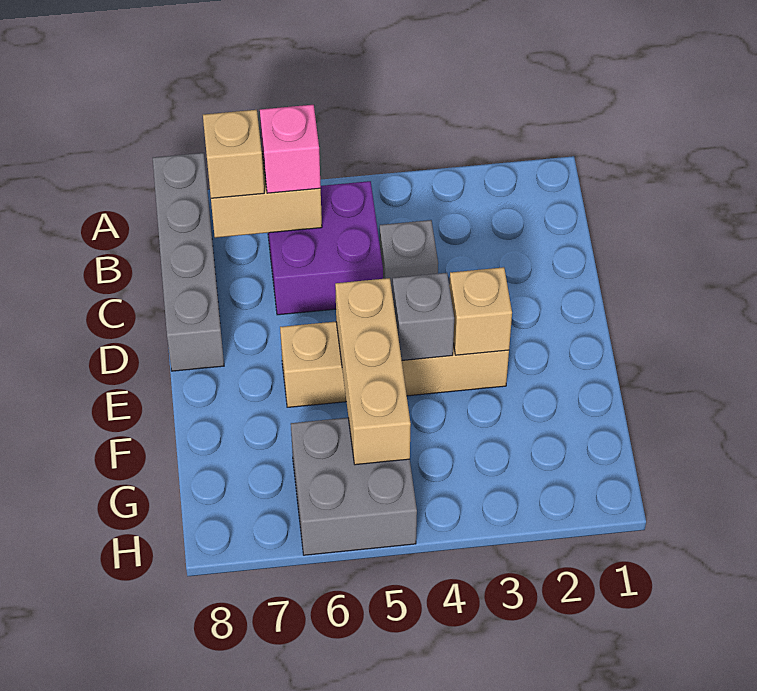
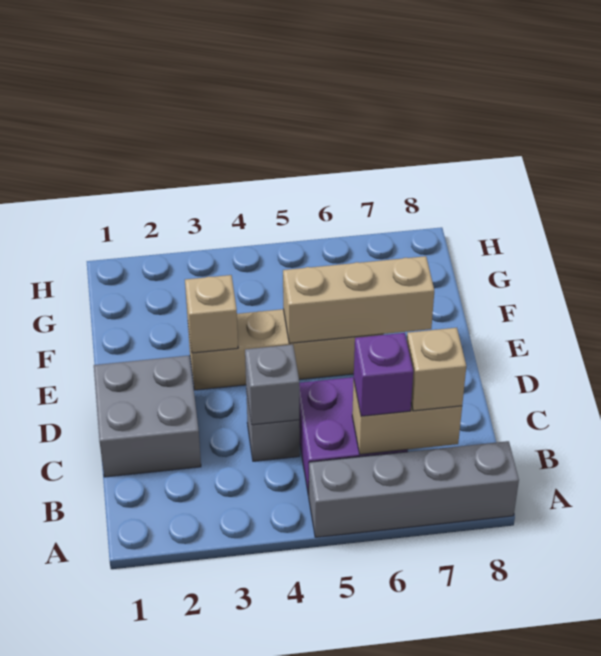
grey 1x4 brick [153,153,224,371] -> grey 1x4 brick turned to [309,441,519,537]
pink 1x1 brick [260,105,321,193] -> purple 1x1 brick [354,333,413,416]
grey 1x1 brick [393,273,454,360] -> grey 1x1 brick moved to [245,345,299,425]
tan 1x3 brick [335,278,411,465] -> tan 1x3 brick turned to [283,256,434,343]
grey 2x2 brick [291,418,417,555] -> grey 2x2 brick moved to [94,356,201,477]

